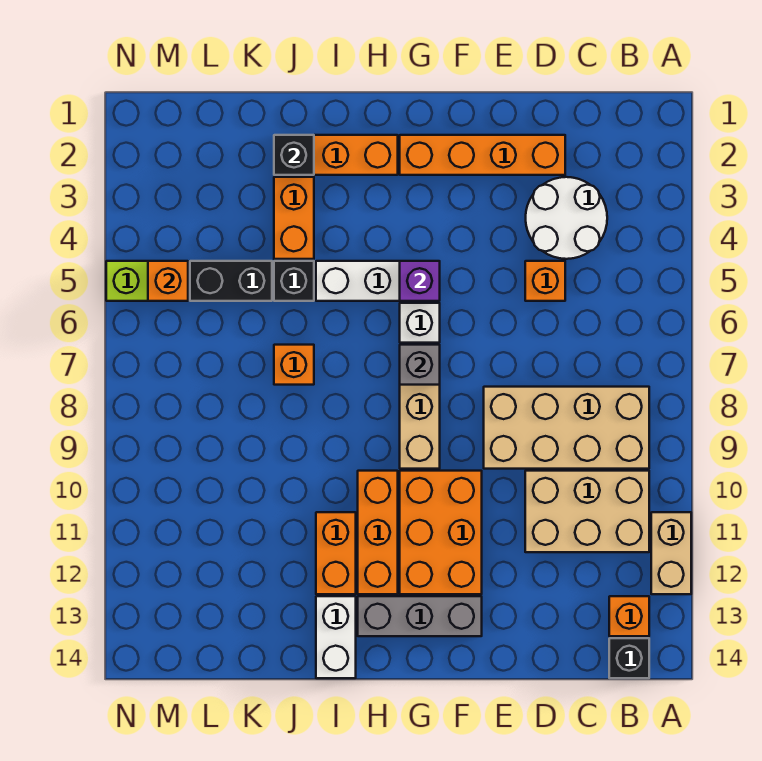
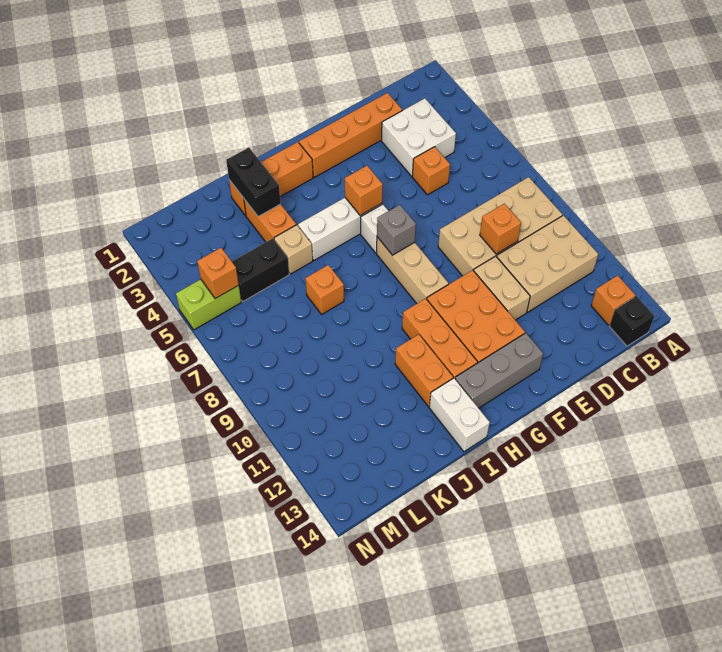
tan 1x2 brick [651,512,691,594] -> tan 1x2 brick moved to [474,256,530,320]
white 2x2 round brick [526,177,607,259] -> white 2x2 brick [382,98,456,176]
none -> orange 1x1 brick [480,204,521,254]
purple 1x1 brick [400,261,440,301] -> orange 1x1 brick [345,166,383,215]
black 1x1 brick [274,135,314,175] -> black 1x2 brick [226,148,281,217]
black 1x1 brick [274,261,314,301] -> tan 1x1 brick [274,225,313,274]

